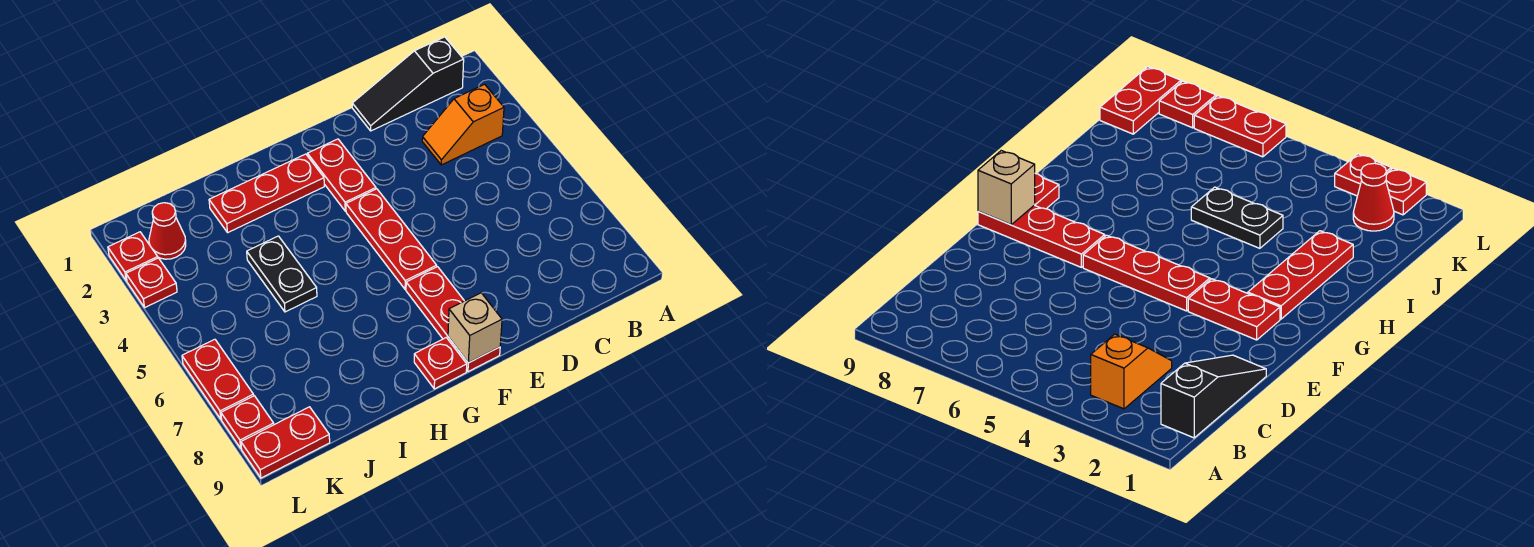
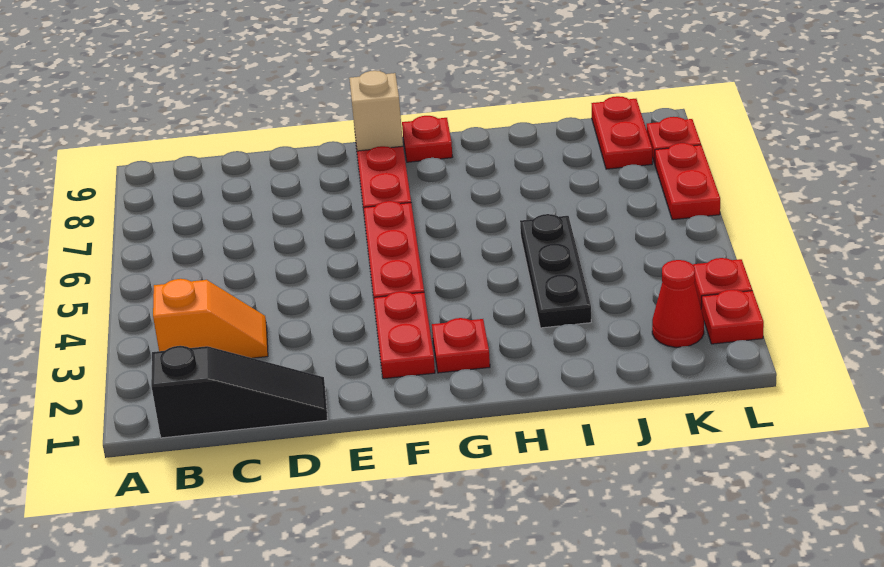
red 1x3 plate [209,154,324,232] -> red 1x1 plate [432,318,490,373]
black 1x2 plate [247,236,317,312] -> black 1x3 plate [520,214,591,328]
red 1x2 plate [241,407,330,478] -> red 1x2 plate turned to [592,96,652,169]

